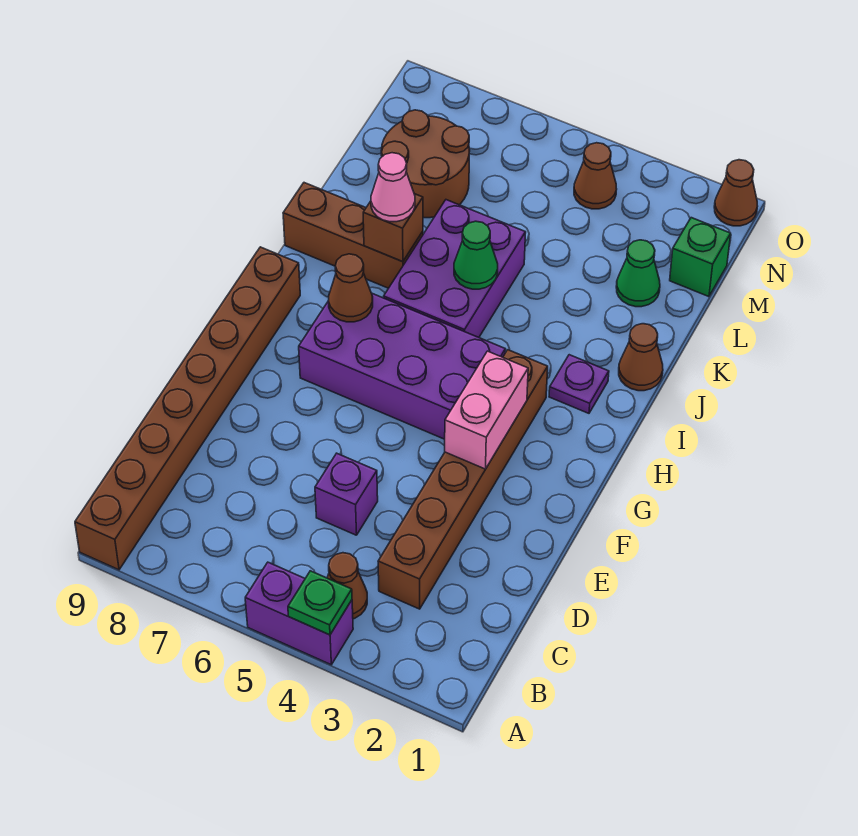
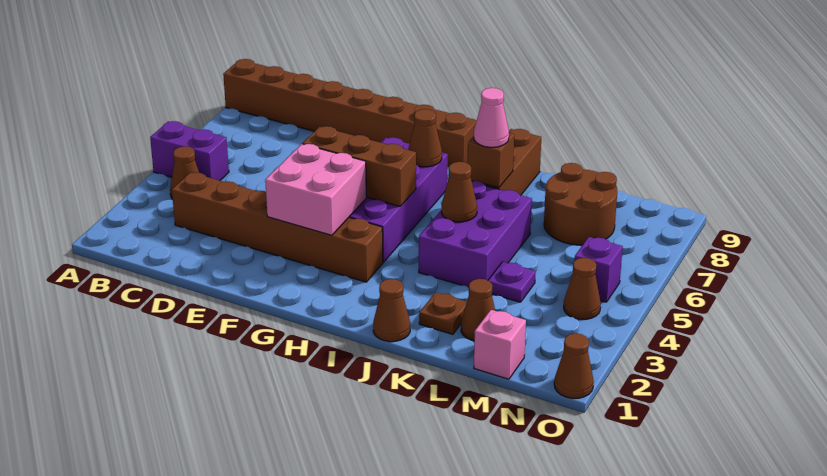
purple 1x2 brick [245,562,353,665] -> purple 1x2 brick turned to [150,121,229,181]
green 1x1 plate [288,571,352,635] -> none
purple 1x1 brick [315,453,378,535] -> purple 1x1 brick moved to [575,237,623,302]
pink 1x2 brick [445,351,528,469] -> pink 2x2 brick [265,144,366,235]
none -> brown 1x3 brick [303,126,416,206]
purple 1x1 plate [549,355,609,413] -> purple 1x1 plate moved to [488,262,536,302]
purple 2x3 brick [384,200,526,337] -> purple 2x3 brick turned to [419,181,532,287]
green 1x1 cone [454,221,498,289] -> brown 1x1 cone [442,162,477,222]
none -> brown 1x1 plate [419,292,467,334]
green 1x1 cone [616,240,660,307] -> brown 1x1 cone [461,279,495,341]
green 1x1 brick [670,218,731,297] -> pink 1x1 brick [474,310,526,379]

